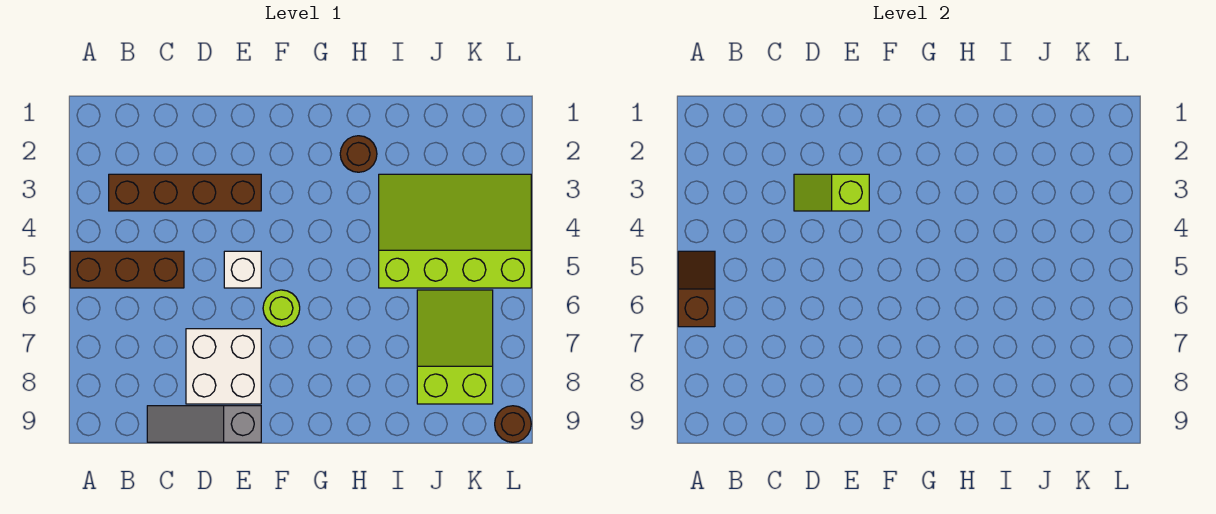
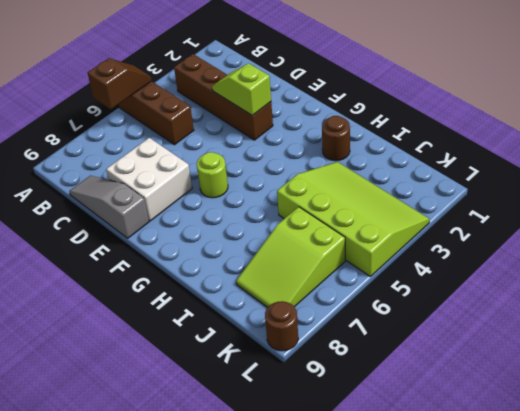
white 1x1 brick [224,251,261,288] -> none
lime 2x3 slope [417,290,493,404] -> lime 2x3 slope turned to [236,207,345,307]

